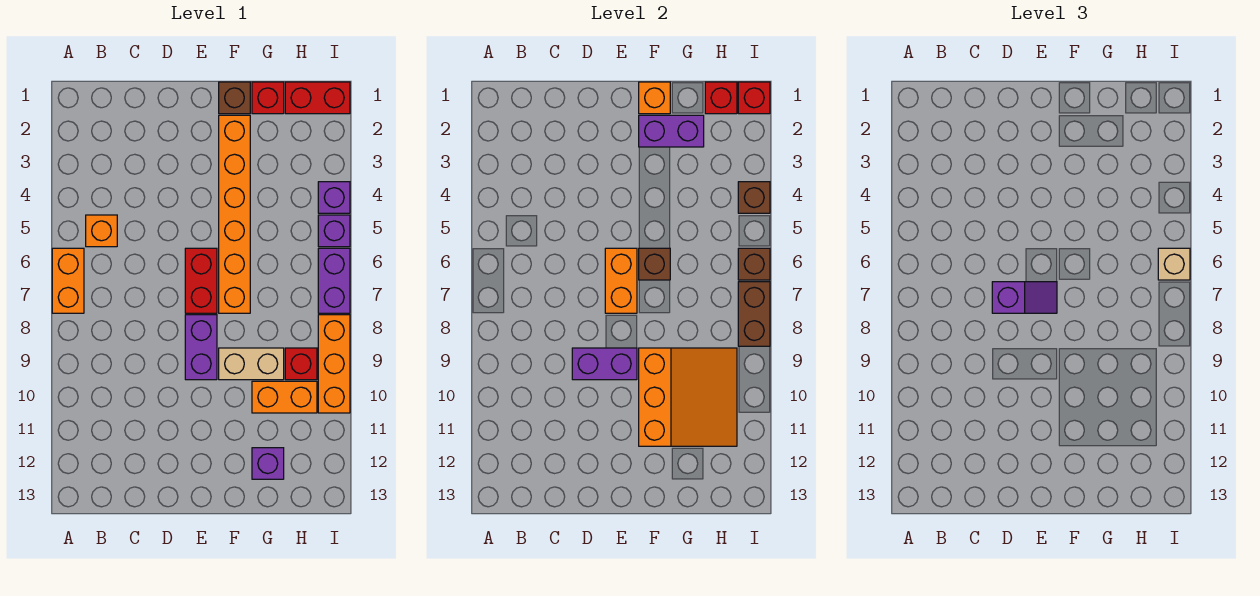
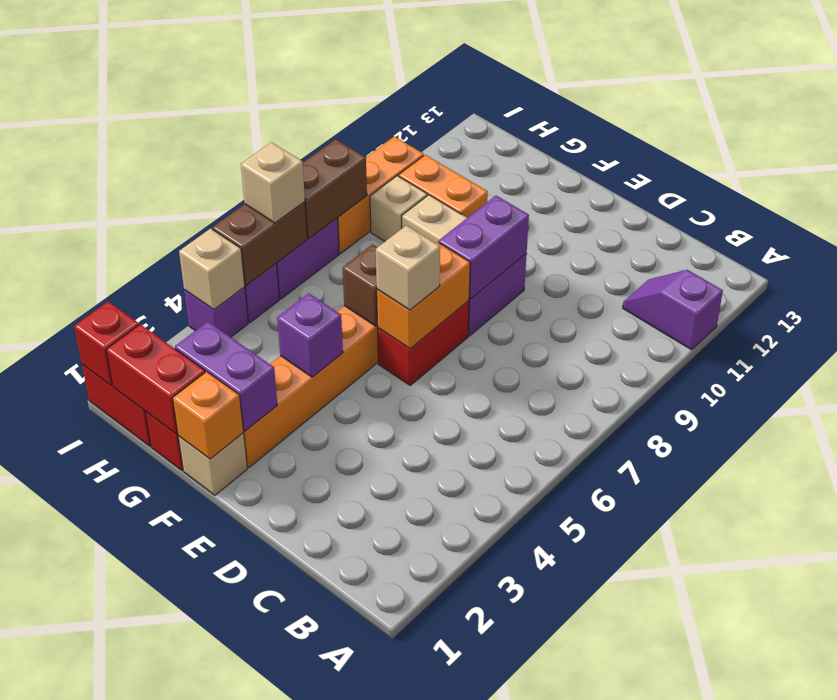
orange 1x2 brick [52,248,84,313] -> none
orange 1x1 brick [86,215,117,247] -> none
purple 1x2 slope [992,282,1057,313] -> purple 1x2 slope moved to [623,270,723,350]
purple 1x2 brick [572,348,637,380] -> purple 1x2 brick turned to [439,196,529,299]
none -> tan 1x1 brick [376,225,440,310]
brown 1x1 brick [219,82,250,114] -> tan 1x1 brick [178,433,247,495]
orange 3x3 slope [639,348,737,446] -> none
purple 1x1 brick [252,448,284,479] -> purple 1x1 brick moved to [277,293,343,377]
red 1x1 brick [705,82,737,114] -> red 1x2 brick [106,324,205,434]
red 1x1 brick [285,348,317,380] -> tan 1x1 brick [370,176,427,241]
brown 1x1 brick [738,182,770,213] -> tan 1x1 brick [179,228,245,310]
brown 1x1 brick [738,248,770,280] -> brown 1x2 brick [212,202,307,286]

